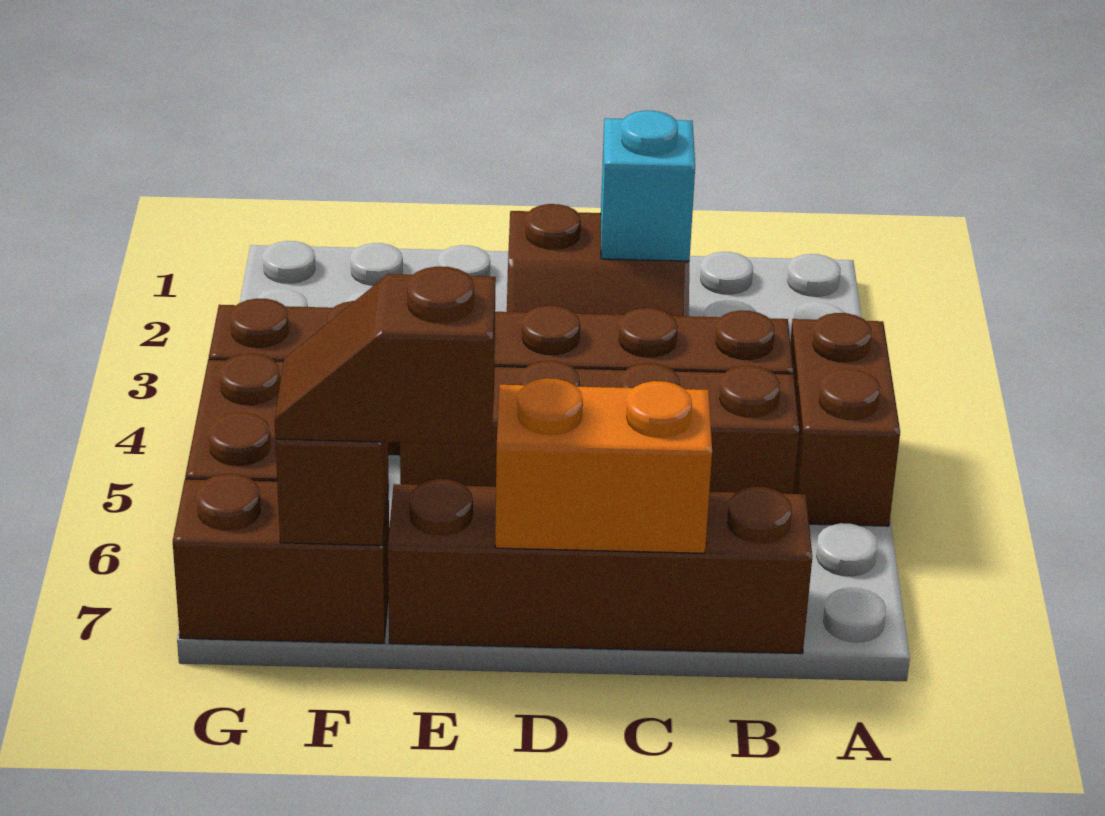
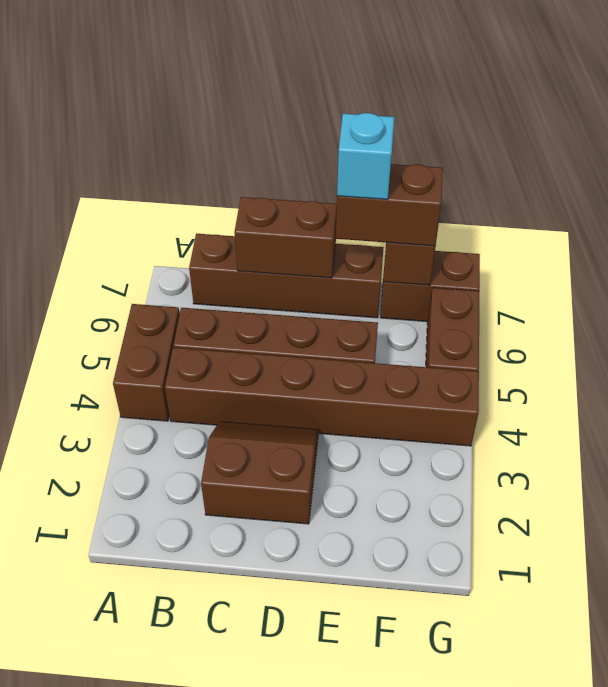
cyan 1x1 brick [601,111,695,261] -> cyan 1x1 brick moved to [337,113,394,199]
orange 1x2 brick [495,378,712,553] -> brown 1x2 brick [234,197,337,278]
brown 1x2 slope [275,267,496,444] -> brown 1x2 brick [336,164,443,246]

